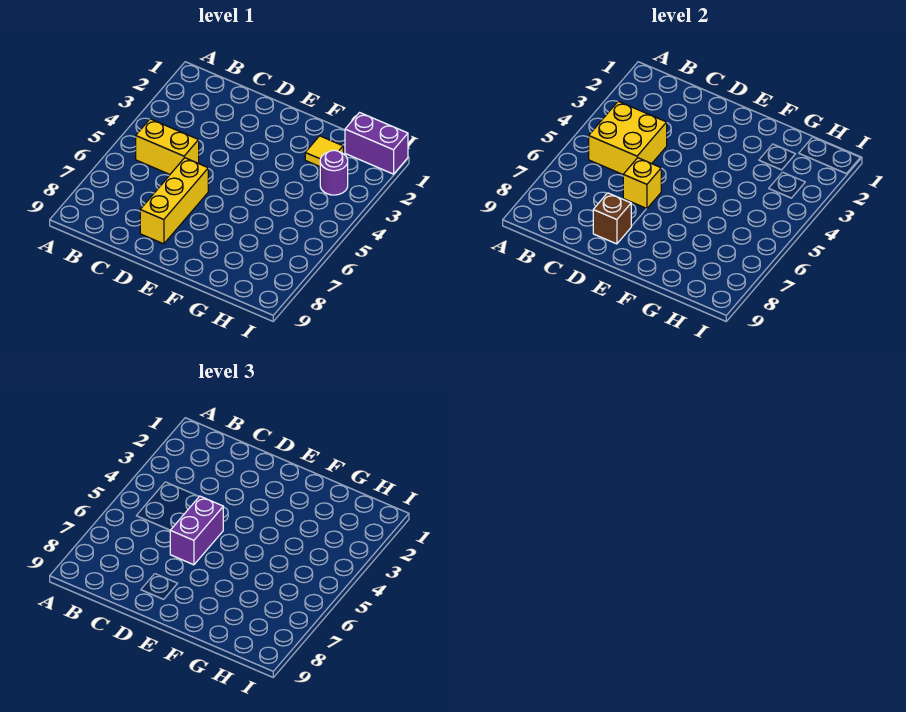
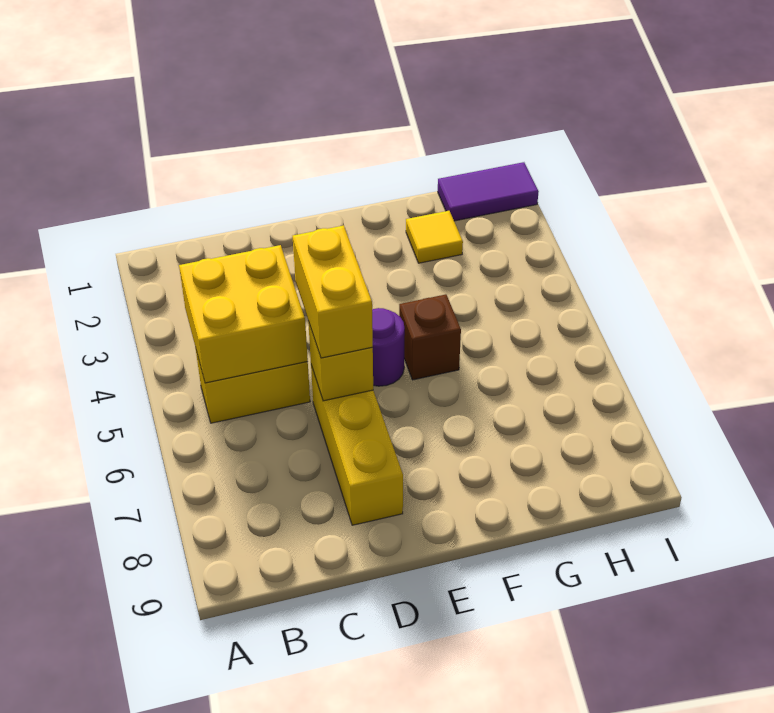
purple 1x2 brick [170,496,223,565] -> yellow 1x2 brick [293,225,373,358]
brown 1x1 brick [593,193,631,244] -> brown 1x1 brick moved to [399,294,461,380]
purple 1x2 brick [345,113,408,174] -> purple 1x2 tile [438,162,539,221]
purple 1x1 round brick [320,150,348,195] -> purple 1x1 round brick moved to [372,308,405,386]

